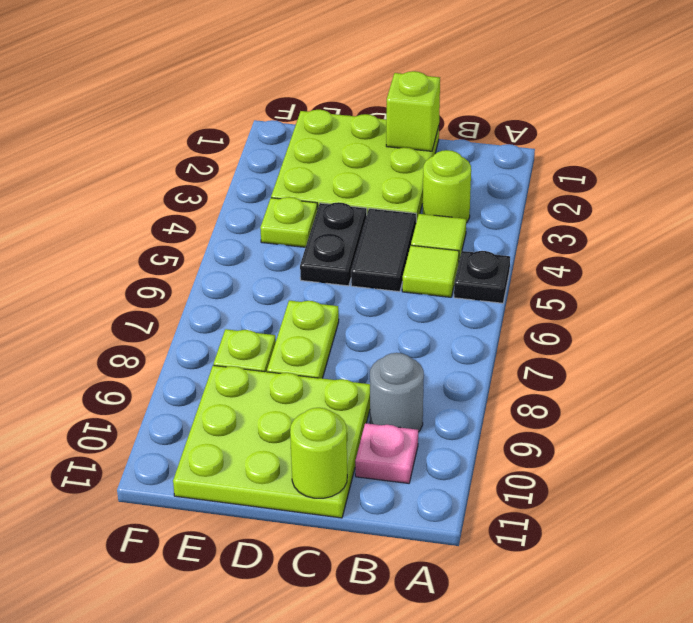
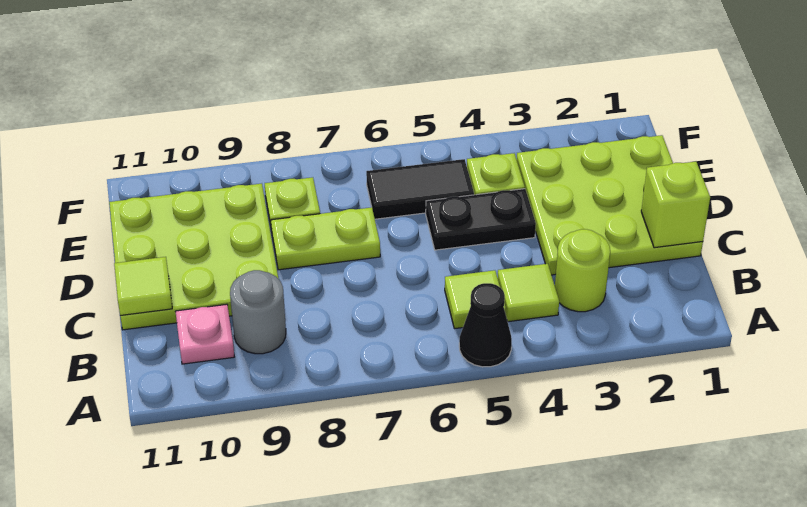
black 1x1 plate [454,251,510,303] -> black 1x1 cone [459,283,512,367]
black 1x2 tile [351,208,416,292] -> black 1x2 tile moved to [366,159,474,219]
lime 1x1 round brick [290,408,347,498] -> lime 1x1 tile [114,257,172,316]

